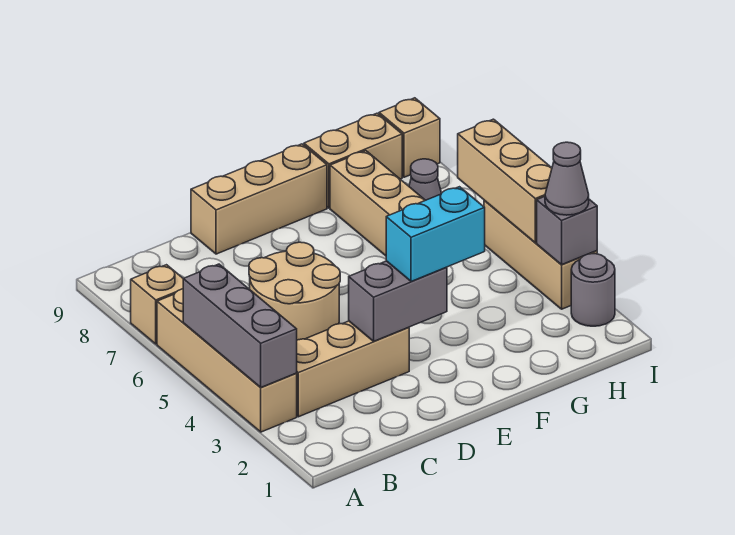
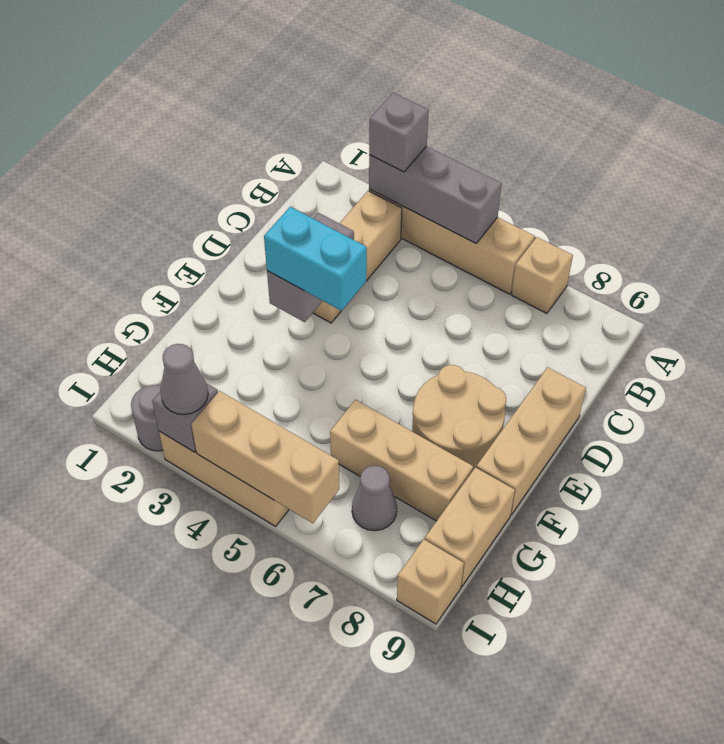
none -> grey 1x1 brick [369,93,429,172]
tan 2x2 round brick [249,242,340,340] -> tan 2x2 round brick moved to [412,365,506,470]
cyan 1x2 brick [386,187,485,281] -> cyan 1x2 brick turned to [264,207,367,311]

